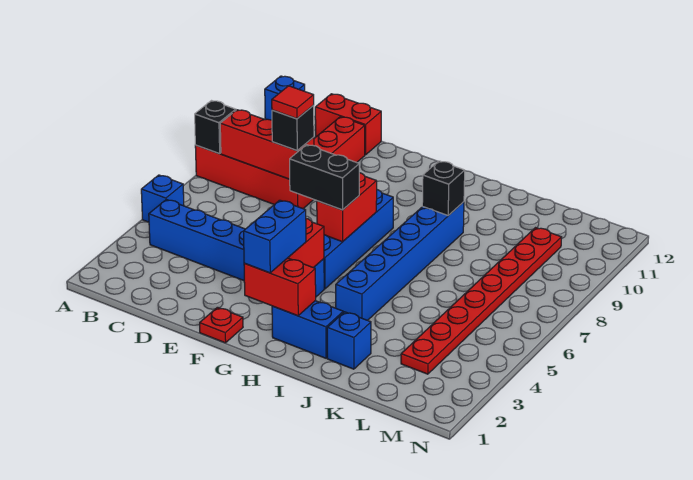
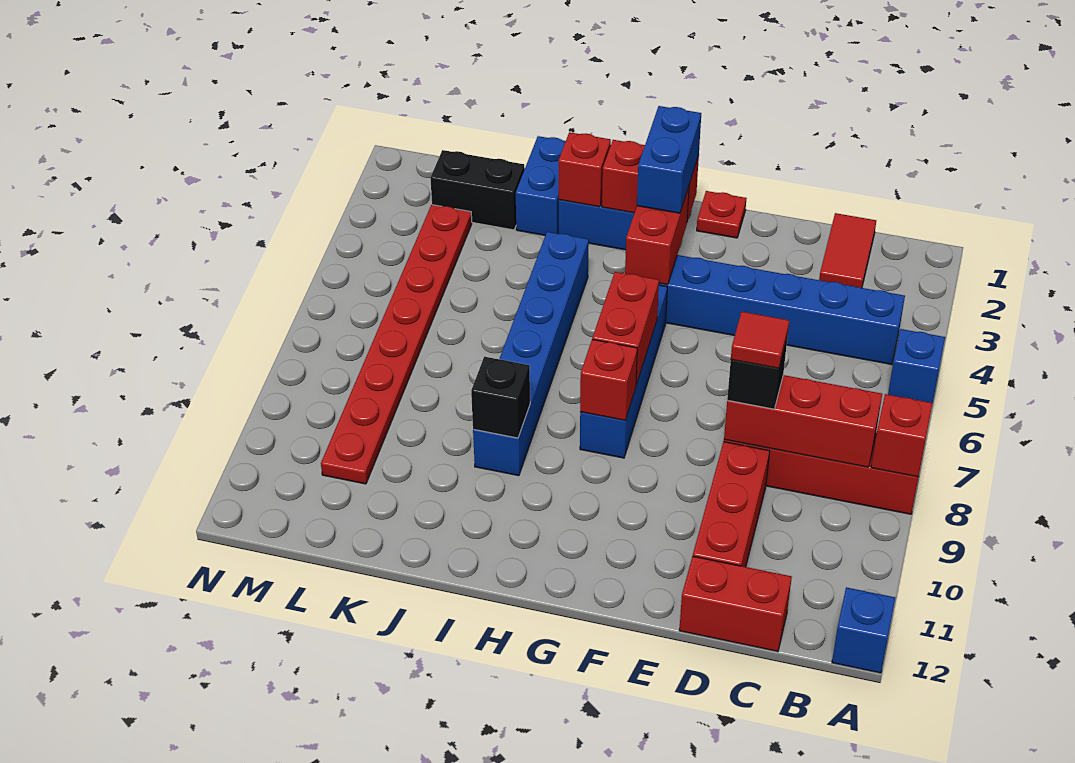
black 1x1 brick [195,101,236,154] -> red 1x1 brick [871,394,933,477]
none -> red 1x2 tile [819,213,876,288]
black 1x2 brick [289,145,359,210] -> black 1x2 brick moved to [430,150,525,230]
none -> red 1x1 brick [580,339,637,420]
none -> red 1x1 brick [559,132,611,207]
blue 1x1 brick [327,312,371,369] -> blue 1x2 brick [516,136,566,235]

